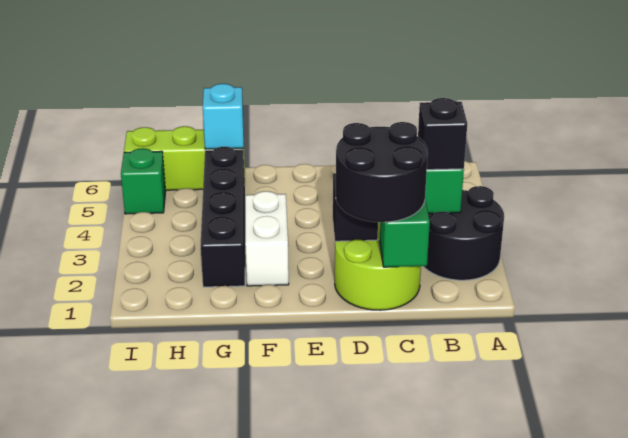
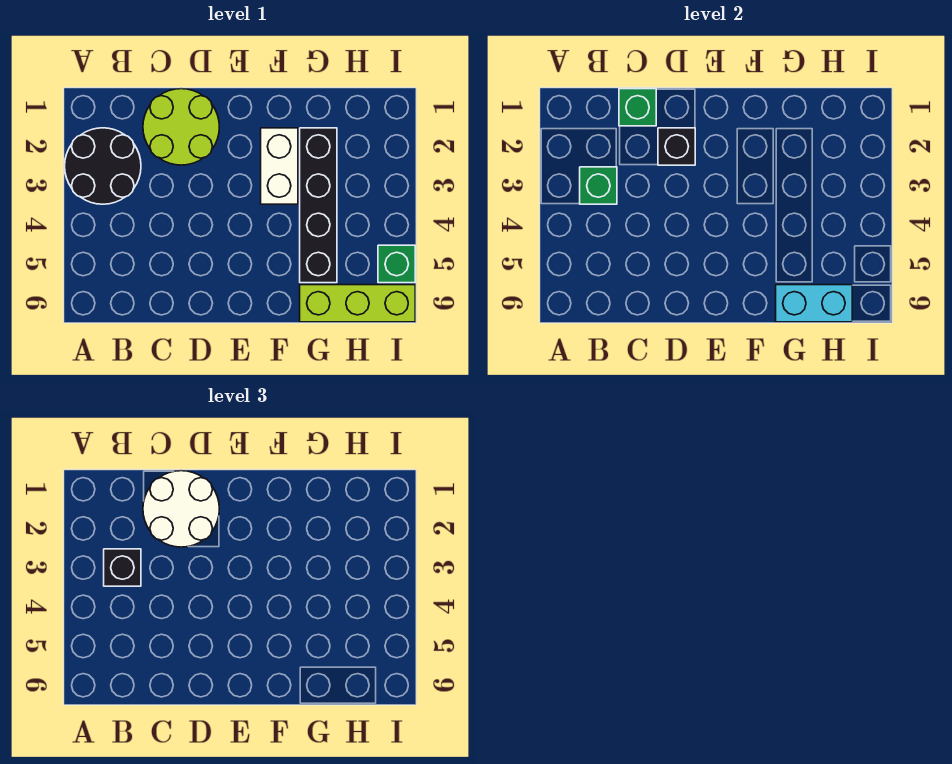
black 2x2 round brick [336,122,428,222] -> white 2x2 round brick [143,471,219,547]
cyan 1x1 brick [203,84,244,149] -> cyan 1x2 brick [776,285,852,322]

